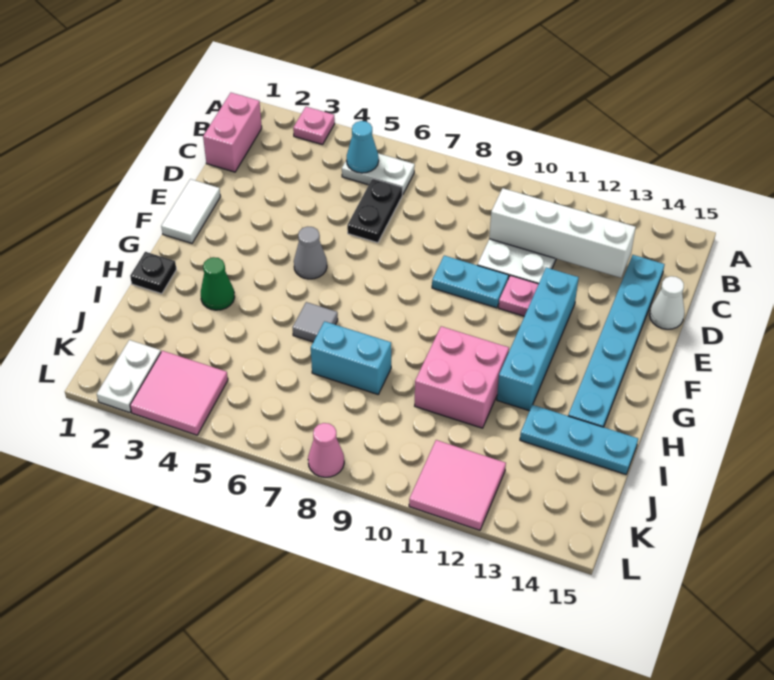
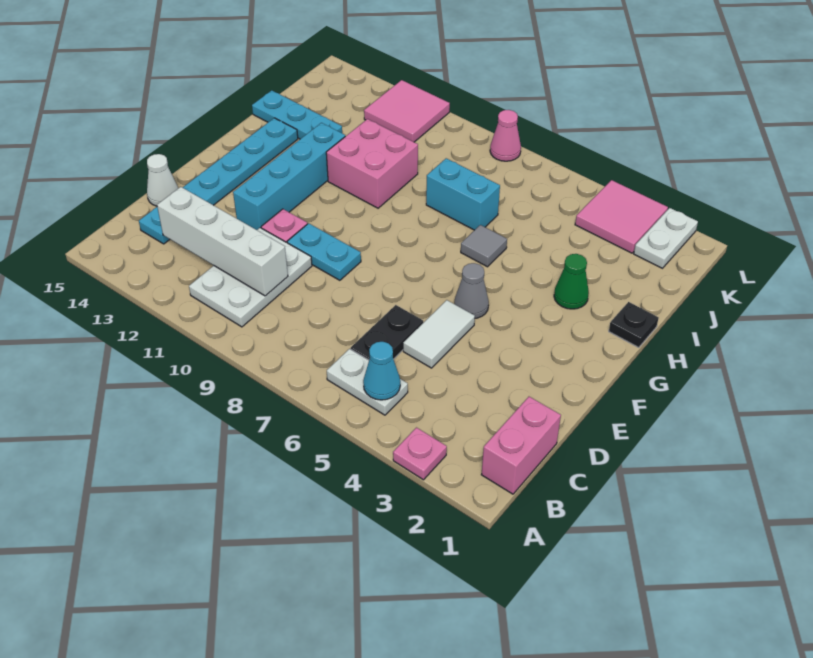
white 1x2 tile [161,179,220,243] -> white 1x2 tile moved to [403,300,475,368]

